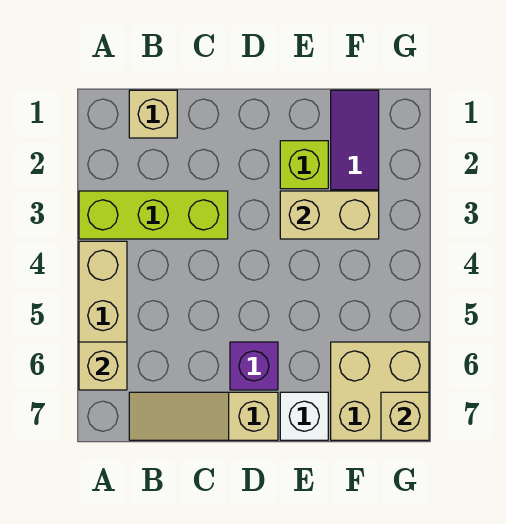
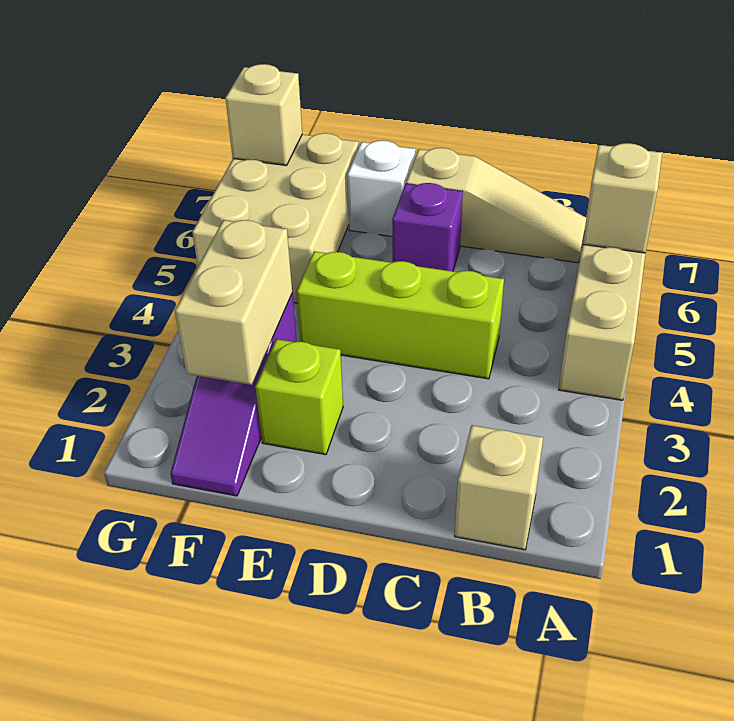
lime 1x3 brick [79,191,228,239] -> lime 1x3 brick moved to [296,251,504,379]
tan 1x2 brick [280,191,379,239] -> tan 1x2 brick turned to [175,220,292,385]
tan 2x2 brick [331,342,429,440] -> tan 2x3 brick [192,133,359,303]

